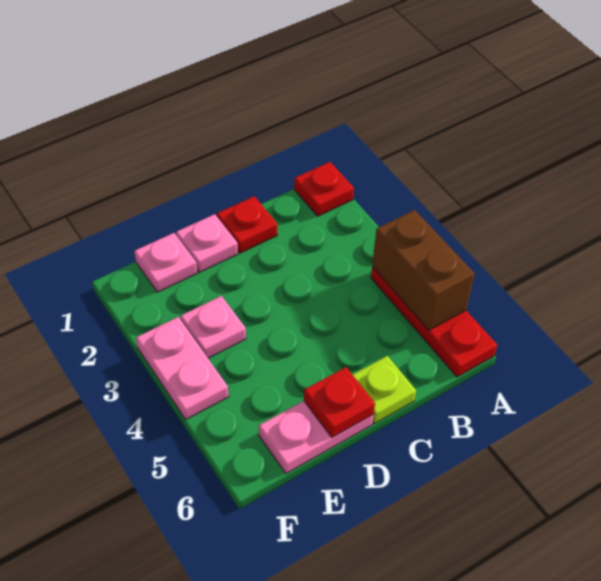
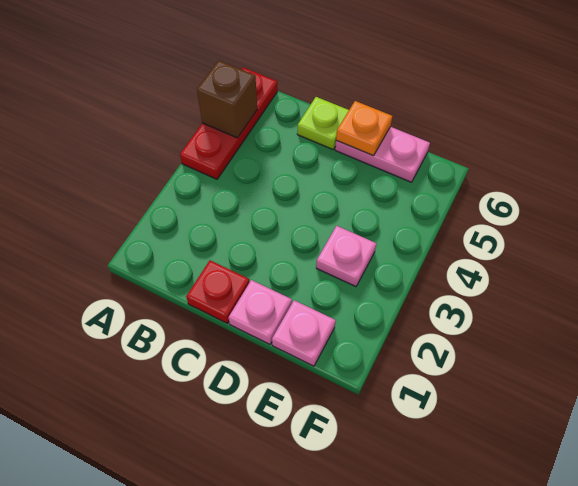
red 1x1 plate [294,162,354,216] -> none
brown 1x2 brick [372,210,475,330] -> brown 1x1 brick [197,60,257,138]
red 1x1 plate [304,367,375,437] -> orange 1x1 plate [336,101,392,156]
pink 1x2 plate [136,317,229,419] -> none

